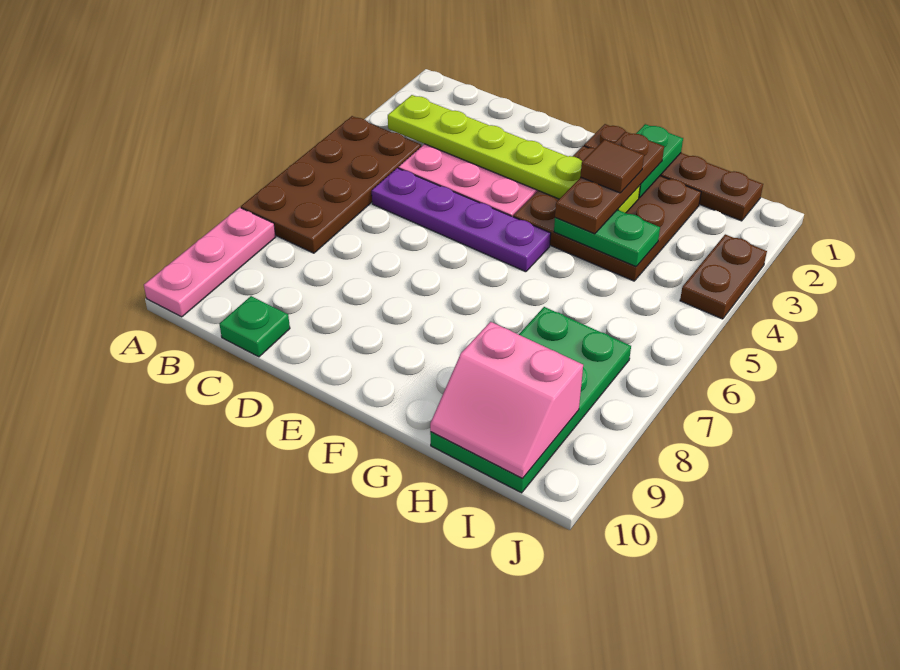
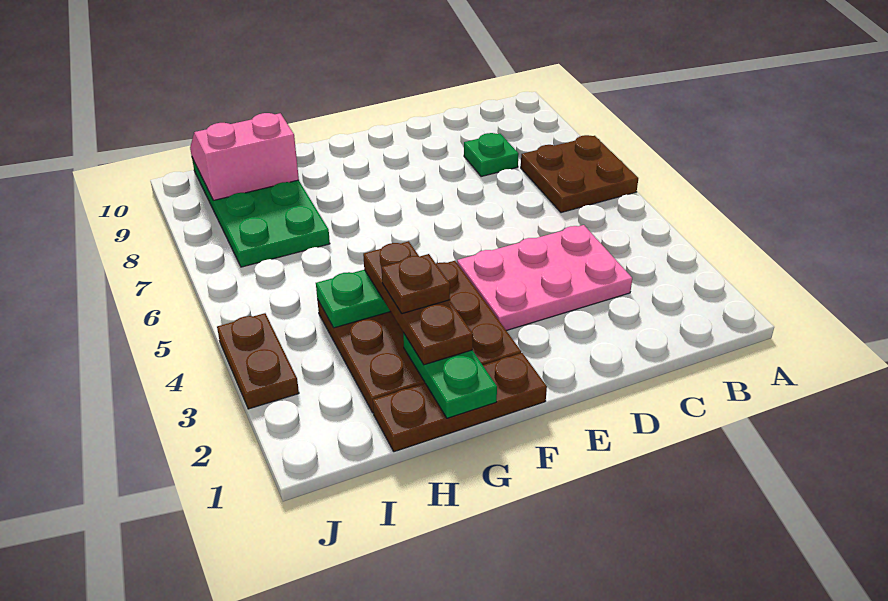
brown 2x4 plate [241,116,421,253] -> brown 2x2 plate [521,135,638,213]
pink 1x3 plate [144,207,275,317] -> none
lime 1x6 plate [388,95,640,213] -> none
purple 1x4 plate [372,168,551,272] -> none
green 1x1 plate [220,296,290,357] -> green 1x1 plate moved to [464,133,519,177]
brown 1x4 plate [584,124,763,221] -> brown 1x3 plate [373,353,547,452]
brown 1x1 tile [580,140,644,193] -> brown 1x1 plate [382,254,450,314]

